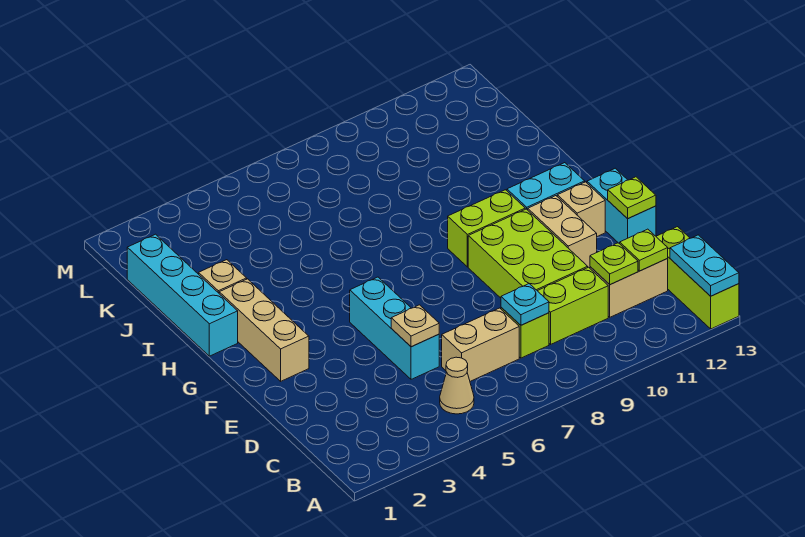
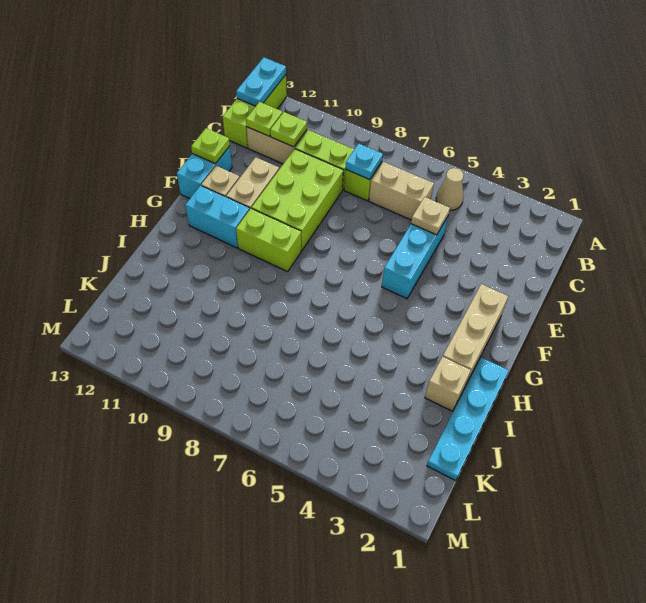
cyan 1x4 brick [127,234,238,356] -> cyan 1x4 plate [427,358,509,481]

